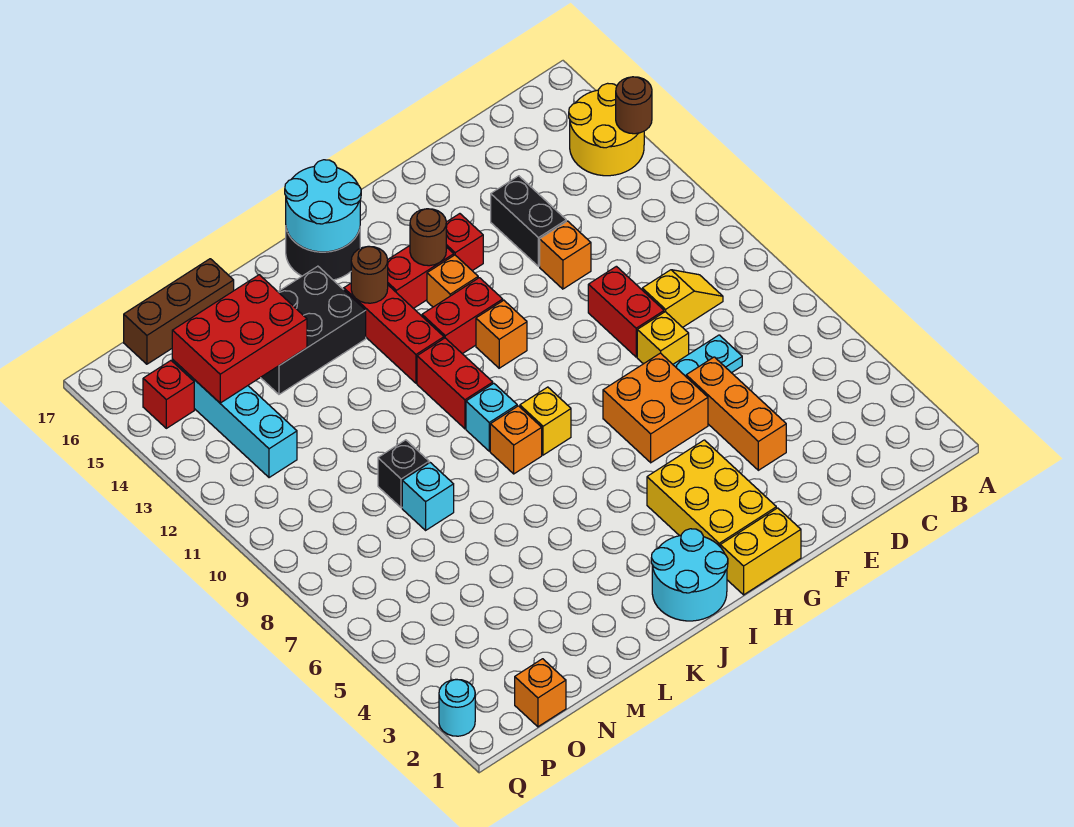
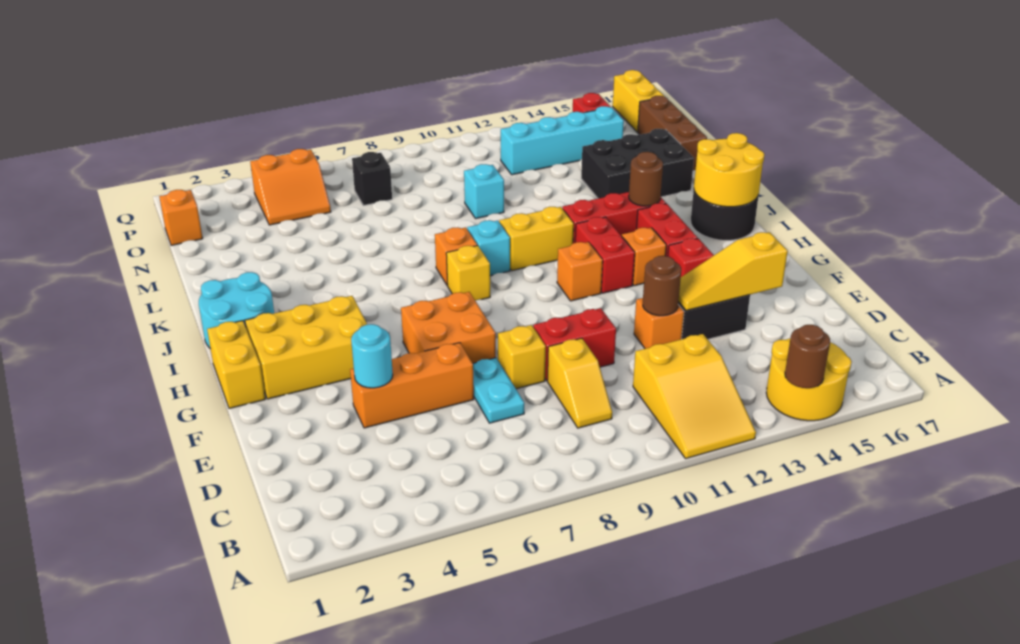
none -> yellow 2x3 slope [633,334,756,458]
none -> yellow 1x3 slope [678,232,788,311]
brown 1x1 round brick [410,209,446,266] -> brown 1x1 round brick moved to [643,256,681,316]
cyan 2x2 round brick [285,160,361,252] -> yellow 2x2 round brick [694,133,765,207]
red 1x2 brick [417,338,493,429] -> yellow 1x2 brick [499,207,574,271]
black 2x3 brick [261,266,366,394] -> black 2x3 brick turned to [581,129,694,199]
cyan 1x1 brick [402,463,454,530] -> cyan 1x1 brick moved to [464,164,504,219]
black 1x1 brick [378,440,429,508] -> black 1x1 brick moved to [352,152,392,206]
red 2x3 brick [172,275,307,403] -> none
none -> orange 2x2 slope [250,149,331,225]
none -> yellow 1x2 brick [613,70,664,132]
cyan 1x1 round brick [439,679,475,736] -> cyan 1x1 round brick moved to [351,324,393,388]

